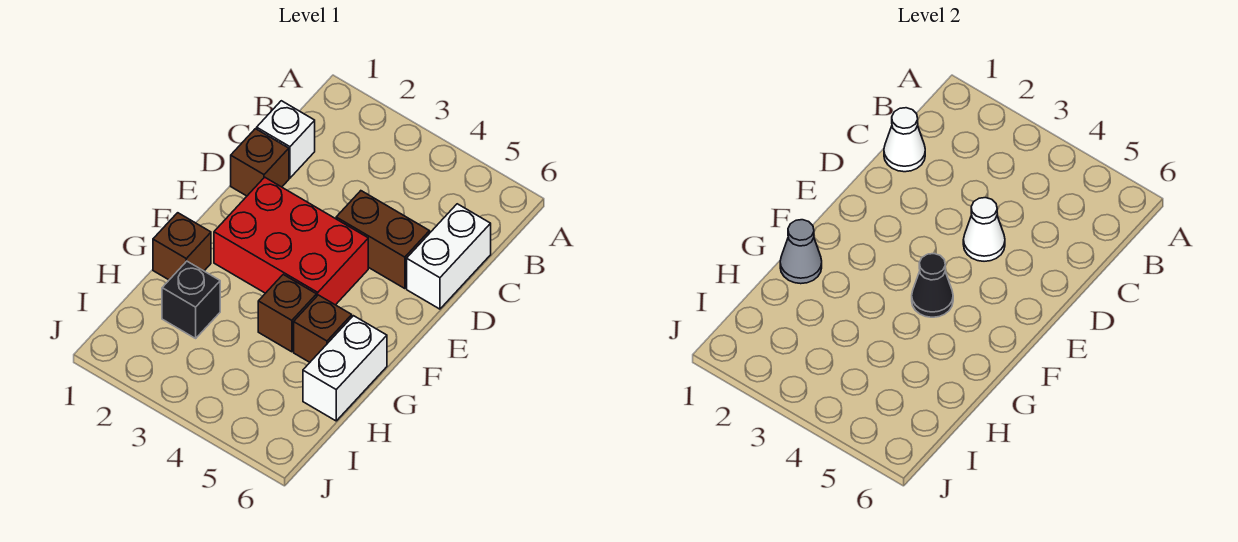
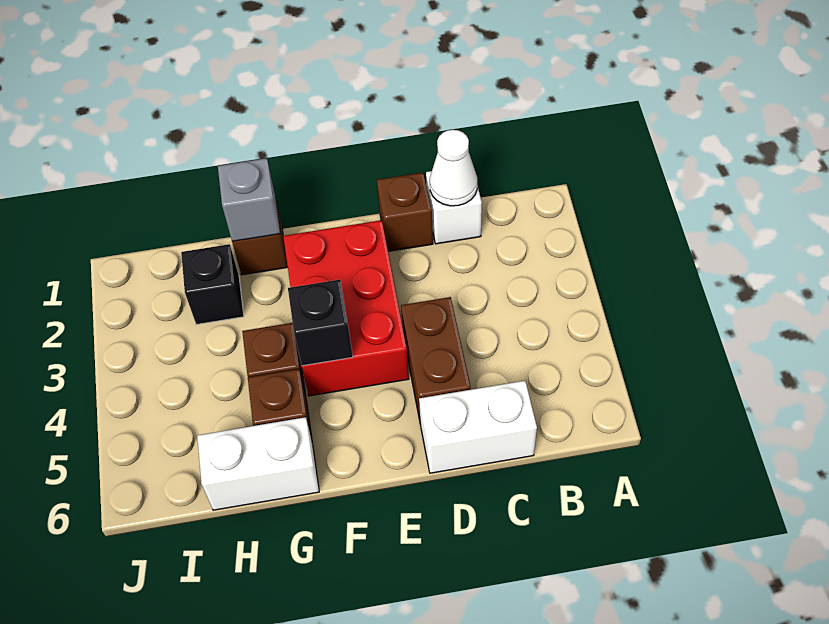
white 1x1 cone [963,198,1005,261] -> none
black 1x1 cone [912,253,953,317] -> black 1x1 brick [288,280,353,366]
grey 1x1 cone [780,220,822,284] -> grey 1x1 brick [218,158,280,241]

